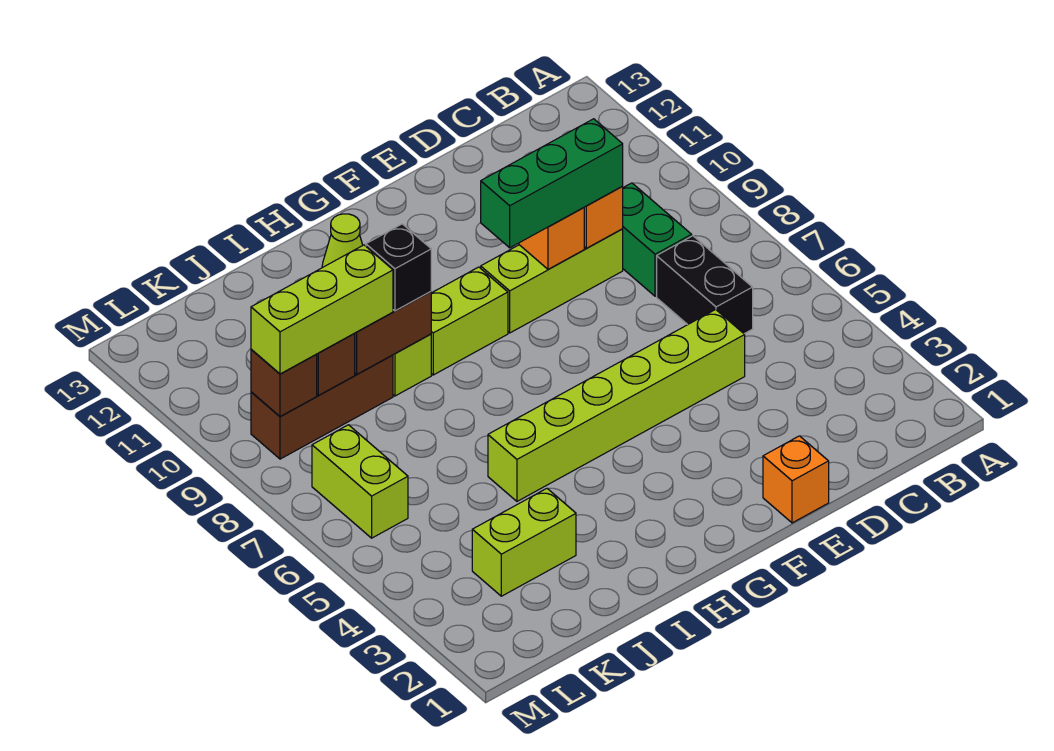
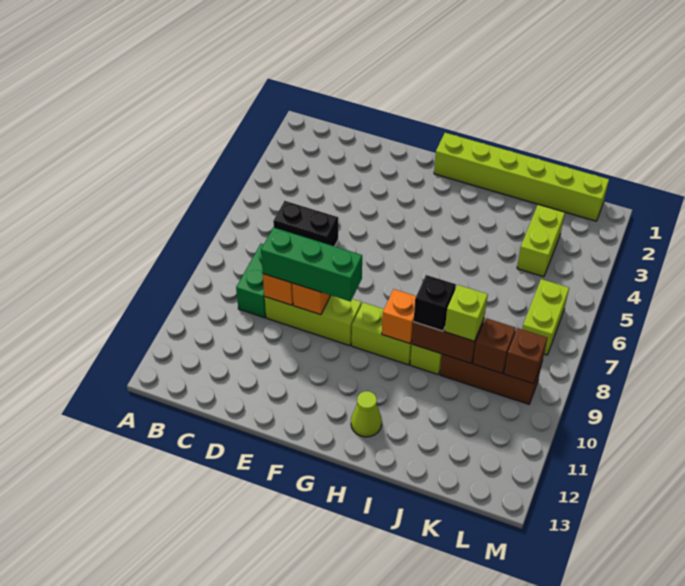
black 1x2 brick [657,236,753,334] -> black 1x2 brick turned to [273,201,338,246]
lime 1x6 brick [488,309,745,501] -> lime 1x6 brick moved to [434,133,609,221]
orange 1x1 brick [763,436,829,523] -> orange 1x1 brick moved to [382,289,416,344]
lime 1x2 brick [472,489,576,596] -> lime 1x2 brick turned to [517,205,565,277]
lime 1x3 brick [251,245,393,374] -> lime 1x1 brick [445,285,488,341]

